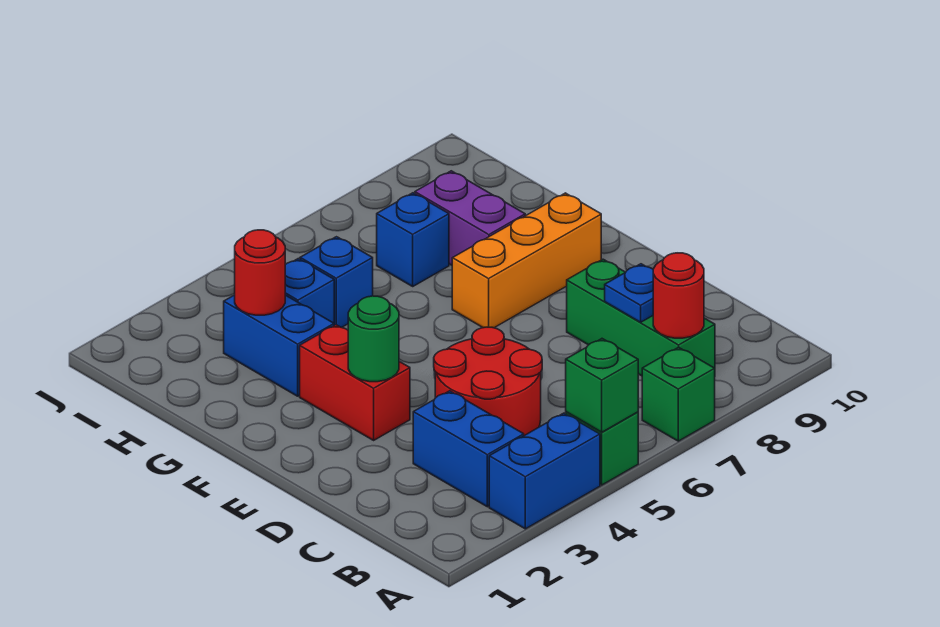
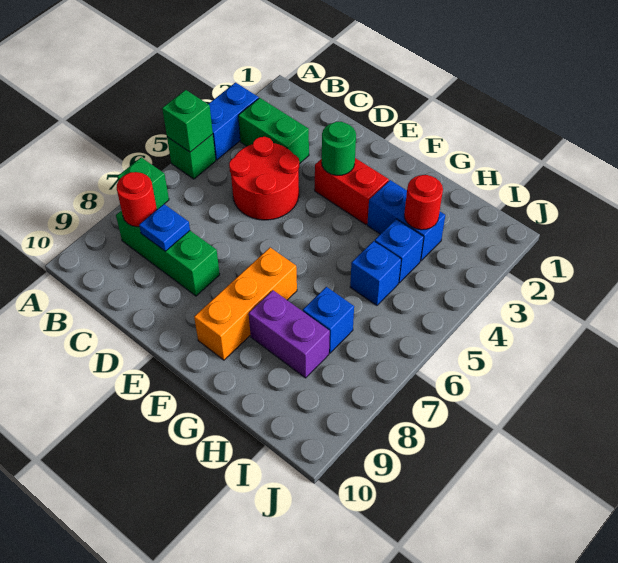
blue 1x2 brick [413,391,524,507] -> green 1x2 brick [238,98,309,164]

